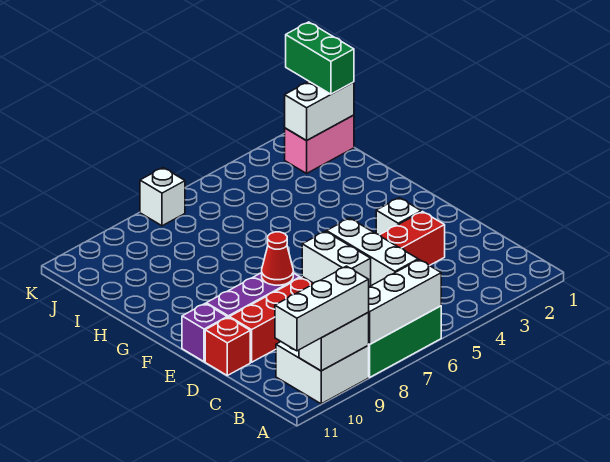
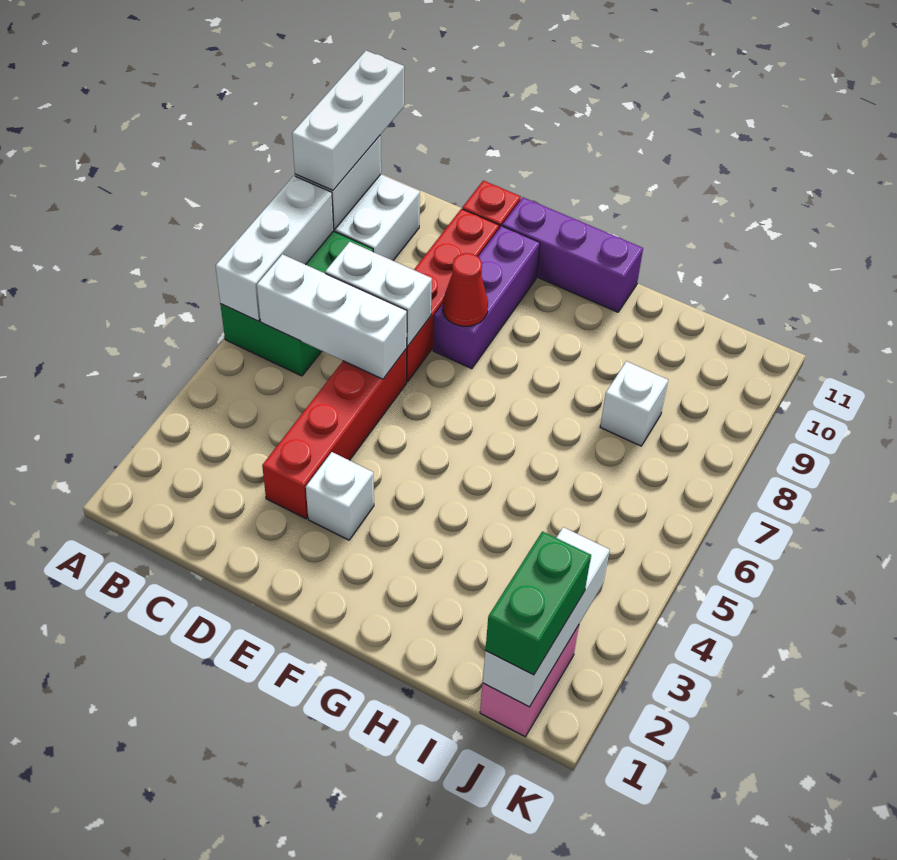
purple 1x1 brick [182,304,227,362] -> purple 1x3 brick [502,197,643,312]
white 1x2 brick [285,82,354,141] -> white 1x3 brick [483,527,610,707]
green 1x2 brick [286,22,354,94] -> green 1x2 brick turned to [485,531,591,675]
white 1x1 brick [140,168,185,226] -> white 1x1 brick moved to [600,361,668,446]

